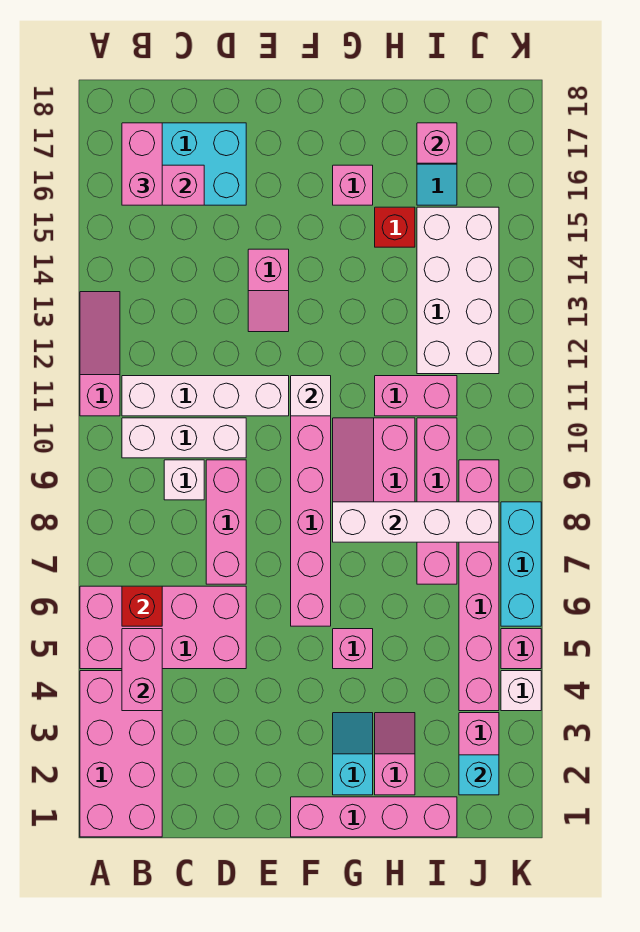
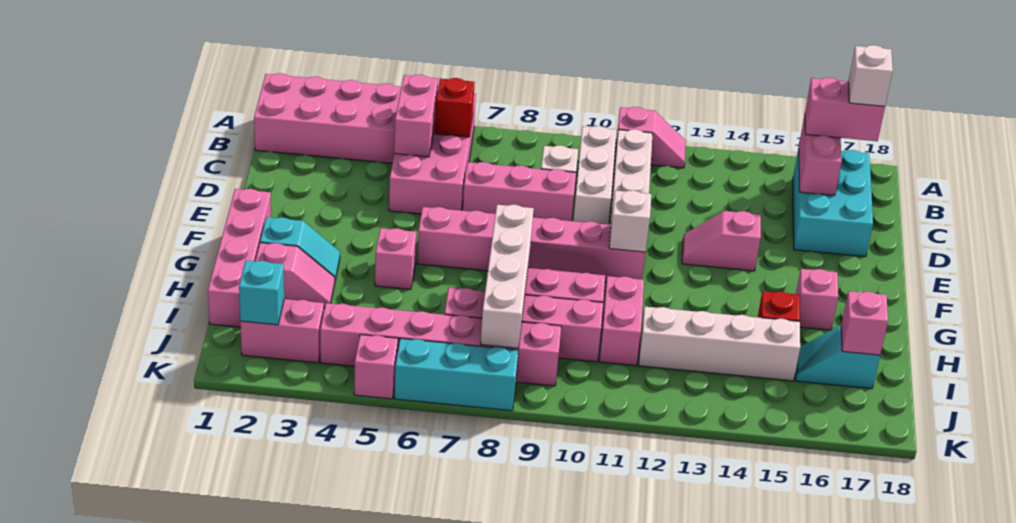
pink 1x3 slope [80,292,120,416] -> pink 1x2 slope [615,107,686,168]
pink 1x2 brick [122,629,162,711] -> pink 1x2 brick turned to [394,74,438,157]
white 2x4 brick [417,207,499,374] -> white 1x4 brick [639,307,800,381]
white 1x1 brick [501,671,541,711] -> white 1x1 brick moved to [848,45,893,106]

